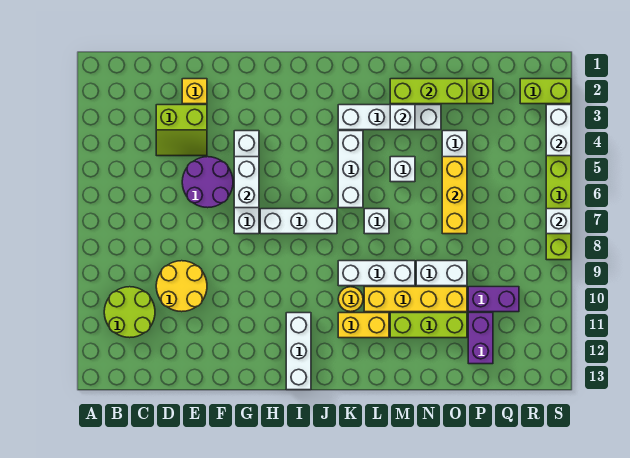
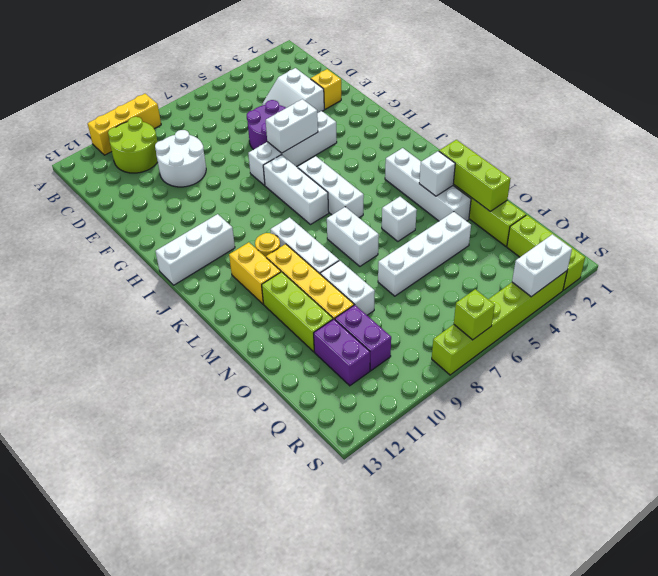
lime 2x2 slope [156,105,207,156] -> white 2x2 slope [262,68,324,113]
yellow 2x2 round brick [156,261,207,312] -> white 2x2 round brick [155,130,206,187]
white 1x3 brick [338,131,363,208] -> white 1x3 brick turned to [298,156,364,218]
white 1x1 brick [364,209,389,234] -> white 1x2 brick [327,207,379,266]
yellow 1x3 brick [442,157,467,234] -> yellow 1x3 brick moved to [88,94,161,155]
purple 1x2 brick [468,313,493,364] -> purple 1x2 brick turned to [314,319,370,386]
lime 1x2 brick [520,79,571,104] -> lime 1x3 brick [507,215,585,290]
white 1x1 brick [546,209,571,234] -> lime 1x1 brick [454,289,495,340]

